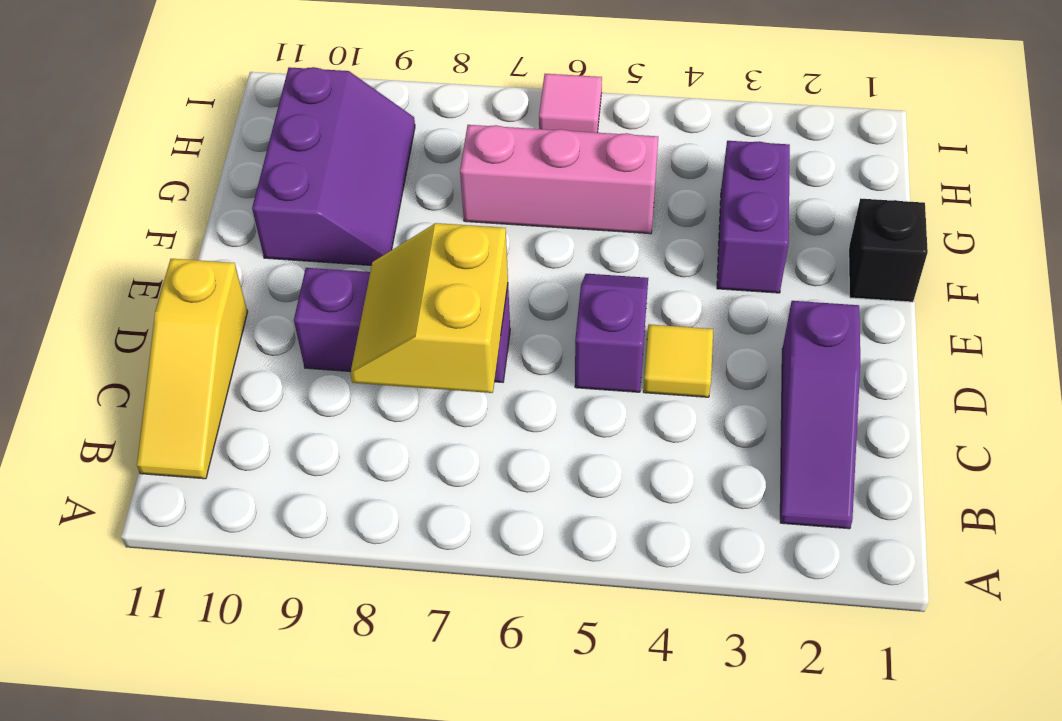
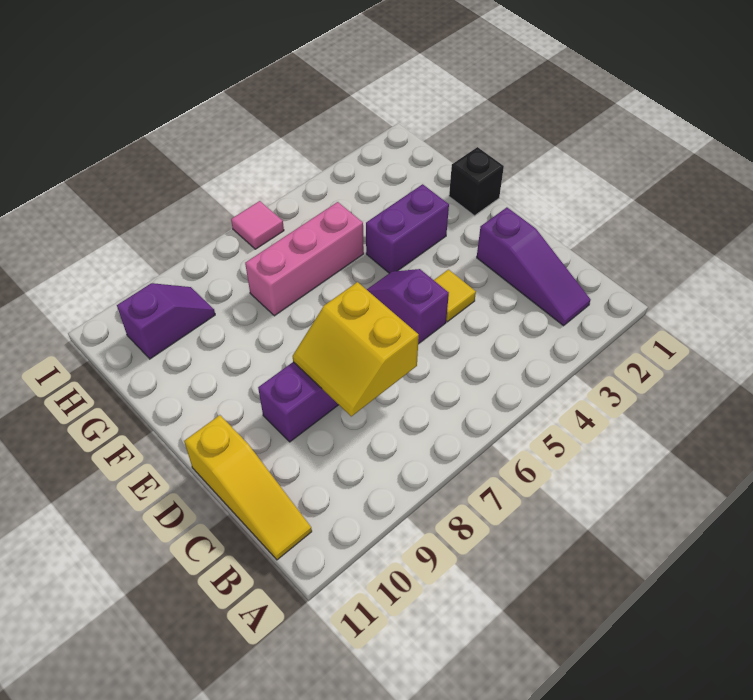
purple 1x2 brick [717,141,790,293] -> purple 1x2 brick turned to [366,184,449,273]
purple 2x3 slope [252,67,415,265] -> purple 1x2 slope [117,283,215,359]

